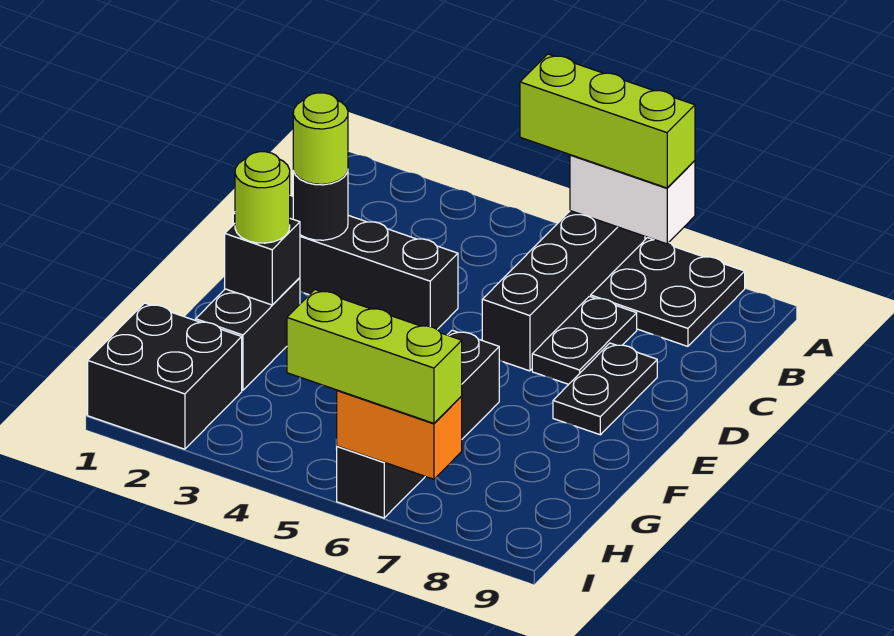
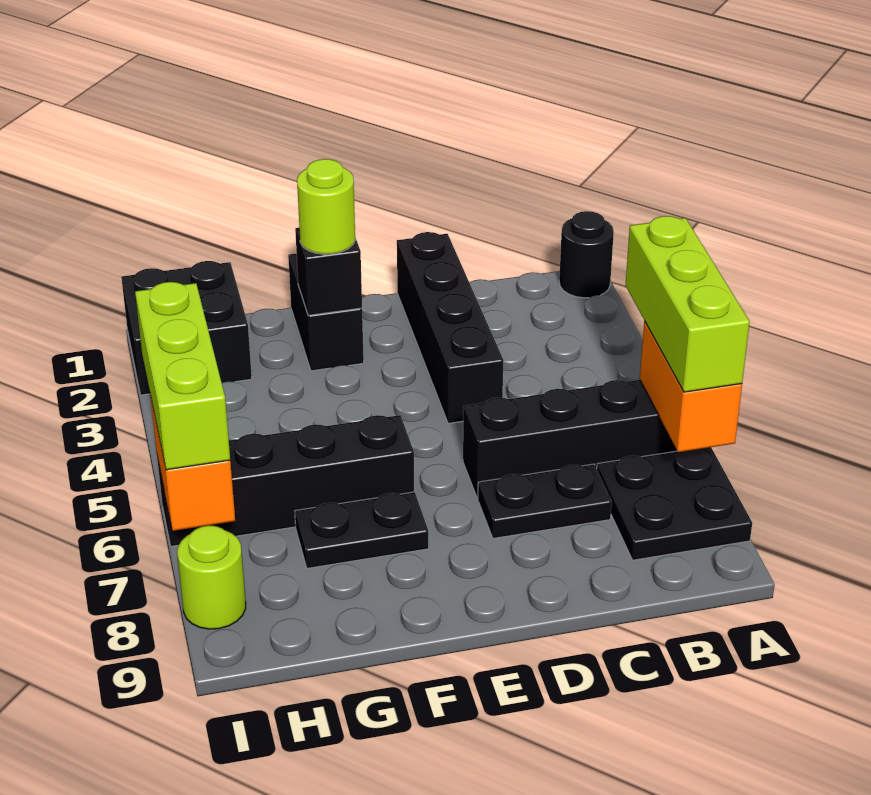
white 1x2 brick [570,155,695,244] -> orange 1x2 brick [640,321,742,452]
black 1x1 round brick [293,171,348,240] -> black 1x1 round brick moved to [559,211,614,298]
lime 1x1 round brick [293,93,348,184] -> lime 1x1 round brick moved to [177,525,246,629]
black 1x2 plate [553,343,657,435] -> black 1x2 plate moved to [295,492,429,568]
black 1x2 brick [196,278,300,390] -> black 1x2 brick turned to [288,253,364,371]

